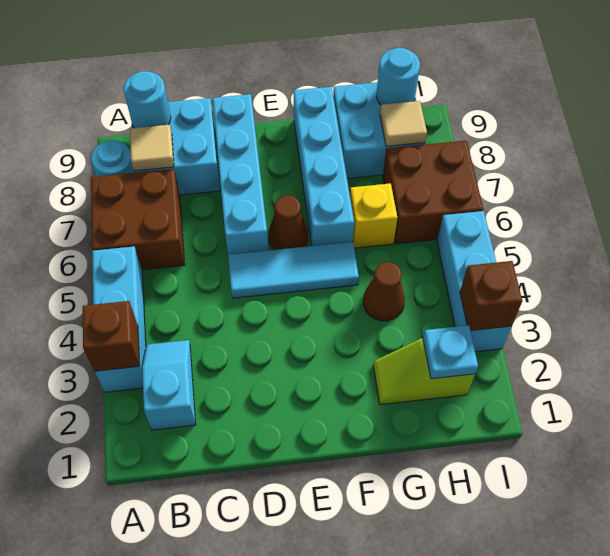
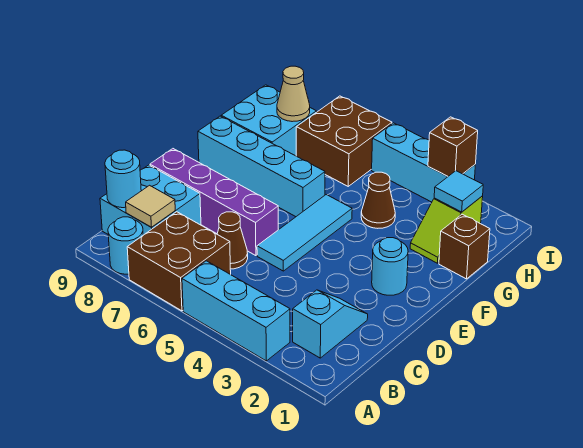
brown 1x1 brick [83,301,140,371] -> brown 1x1 brick moved to [439,214,490,279]
cyan 1x2 slope [142,340,196,430] -> cyan 1x2 slope turned to [293,290,368,358]
cyan 1x4 brick [213,94,268,255] -> purple 1x4 brick [150,149,278,256]
brown 1x1 cone [269,195,308,250] -> brown 1x1 cone moved to [217,212,248,269]
yellow 1x1 brick [350,183,397,248] -> none
cyan 1x1 plate [423,325,478,379] -> cyan 1x1 tile [434,171,483,212]
tan 1x1 tile [380,101,427,146] -> tan 1x1 cone [277,66,310,122]
cyan 1x1 round brick [377,48,420,105] -> cyan 1x1 round brick moved to [372,238,408,295]

